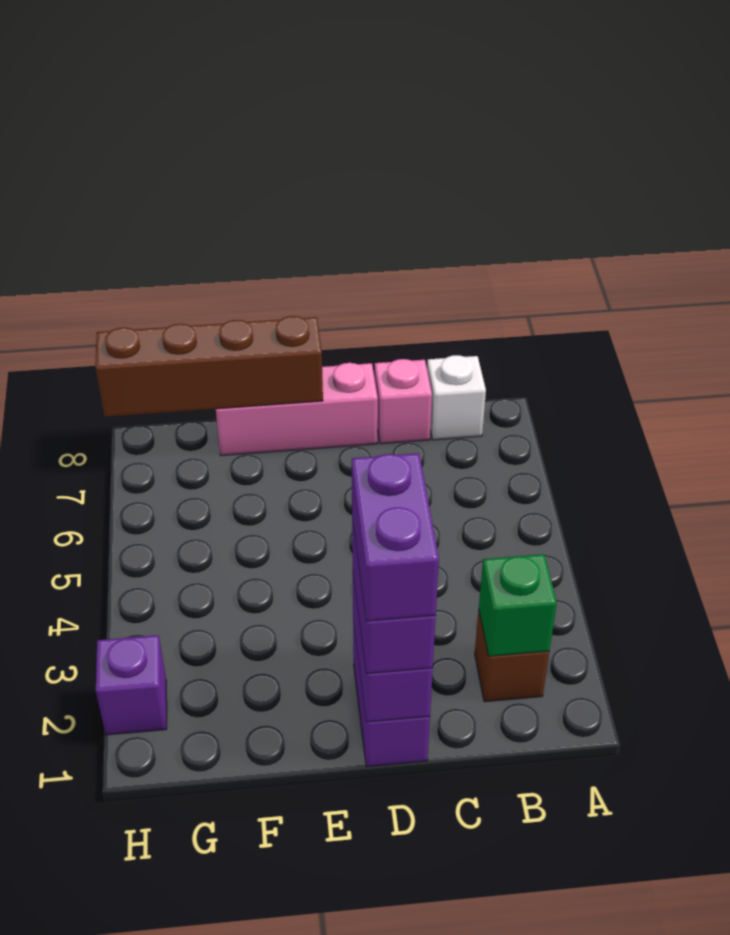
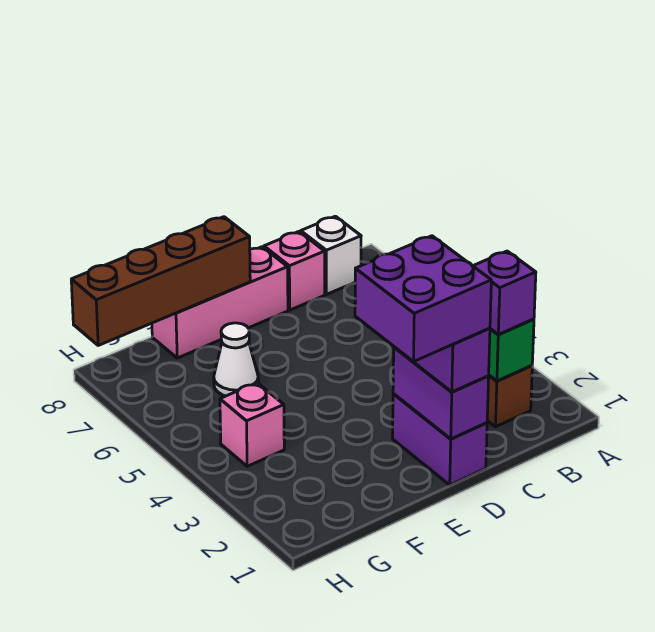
purple 1x2 brick [352,453,439,621] -> purple 2x2 brick [355,236,491,362]
none -> white 1x1 cone [214,323,258,396]
none -> pink 1x1 brick [220,383,284,466]
purple 1x1 brick [96,635,167,735] -> purple 1x1 brick moved to [473,251,536,334]

